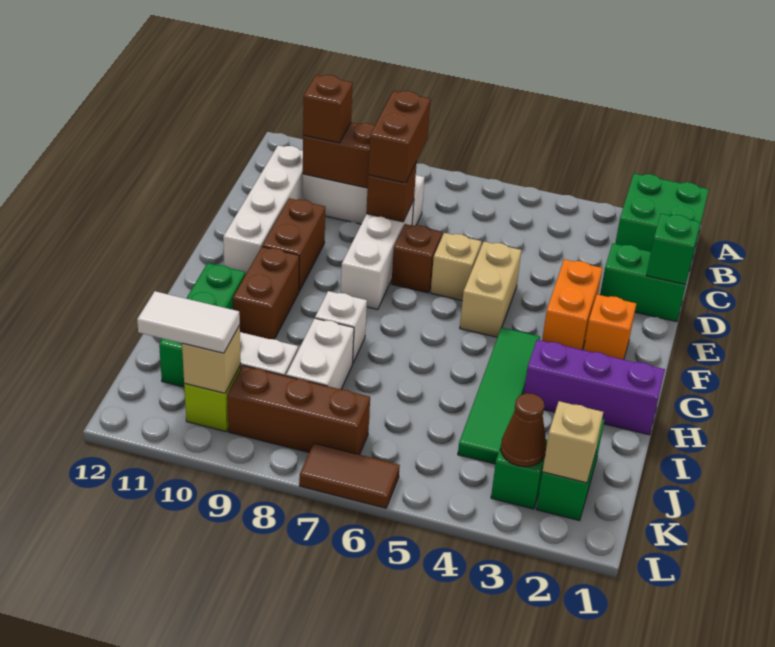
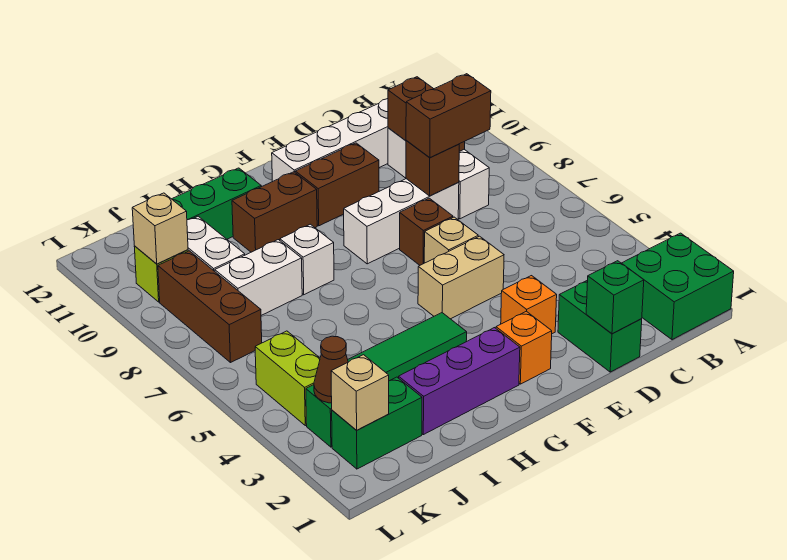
brown 1x1 brick [303,75,353,143] -> none
orange 1x2 brick [542,259,603,350] -> orange 1x1 brick [501,276,557,334]
purple 1x3 brick [524,340,665,435] -> purple 1x3 brick turned to [399,328,520,435]
none -> lime 1x2 brick [255,331,320,426]
white 1x2 tile [137,291,240,353] -> none
brown 1x2 tile [299,443,400,508] -> none

